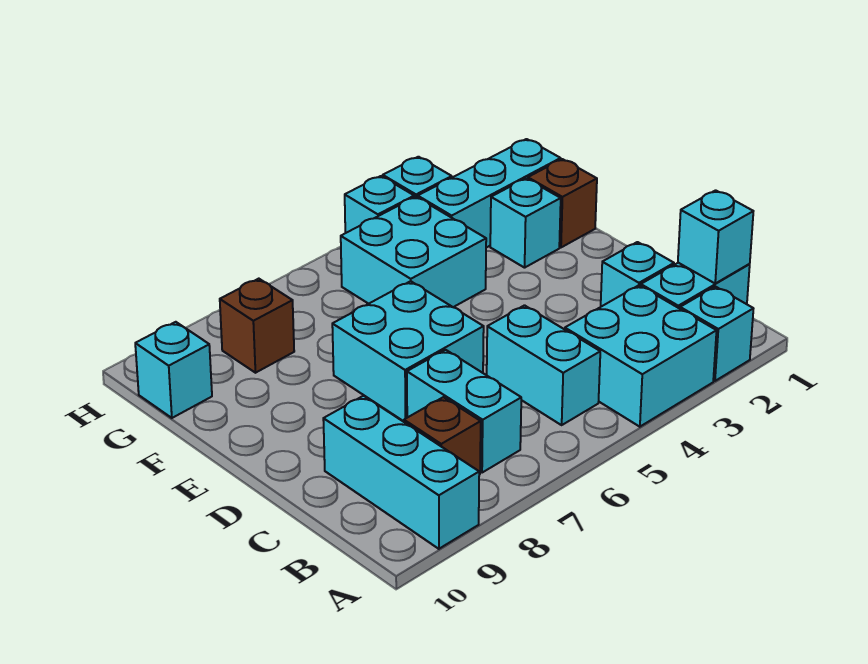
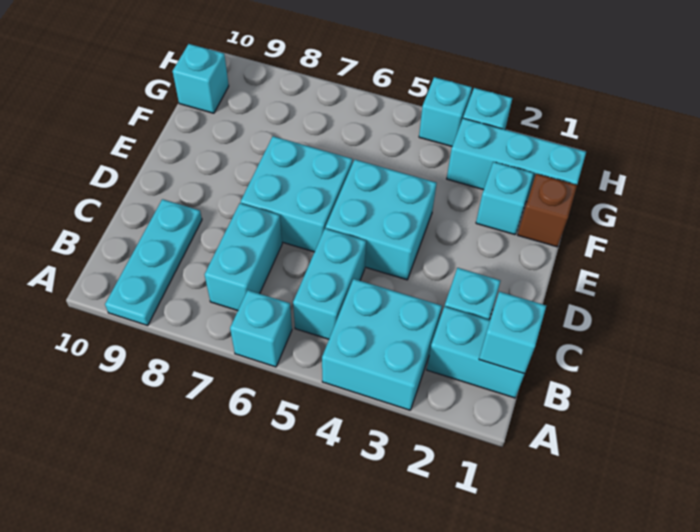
cyan 1x1 brick [680,287,754,381] -> cyan 1x1 brick moved to [230,290,292,367]
cyan 1x3 brick [323,396,479,549] -> cyan 1x3 plate [105,199,202,326]
brown 1x1 brick [404,397,481,474] -> none
cyan 2x2 brick [341,197,486,307] -> cyan 2x2 brick moved to [326,160,437,280]
brown 1x1 brick [220,279,294,373] -> none

